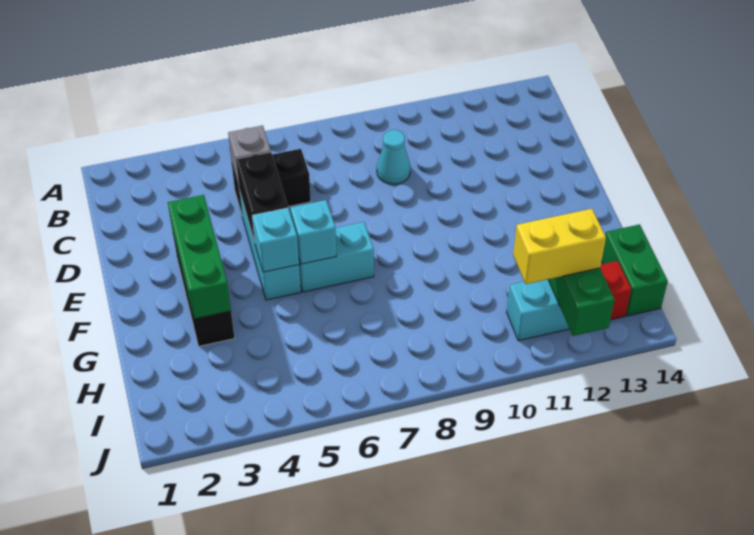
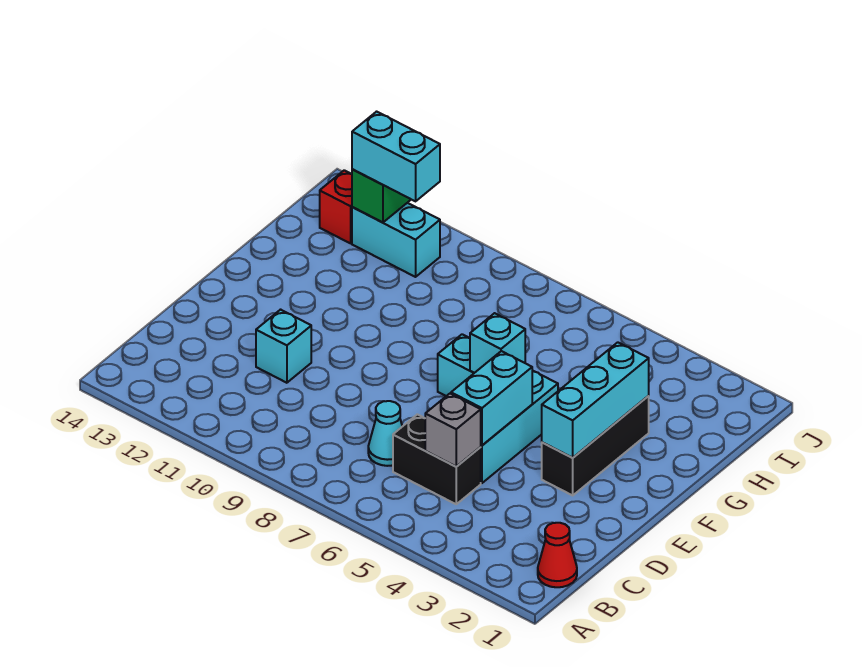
none -> red 1x1 cone [538,523,577,587]
cyan 1x1 cone [377,130,410,184] -> cyan 1x1 cone moved to [368,401,402,466]
black 1x2 brick [236,152,288,242] -> cyan 1x2 brick [451,351,532,446]
green 1x3 brick [168,195,231,319] -> cyan 1x3 brick [542,342,649,458]
cyan 1x1 brick [252,208,299,272] -> cyan 1x1 brick moved to [256,310,311,383]
green 1x2 brick [601,224,668,316] -> none
yellow 1x2 brick [513,209,606,284] -> cyan 1x2 brick [352,112,440,201]

